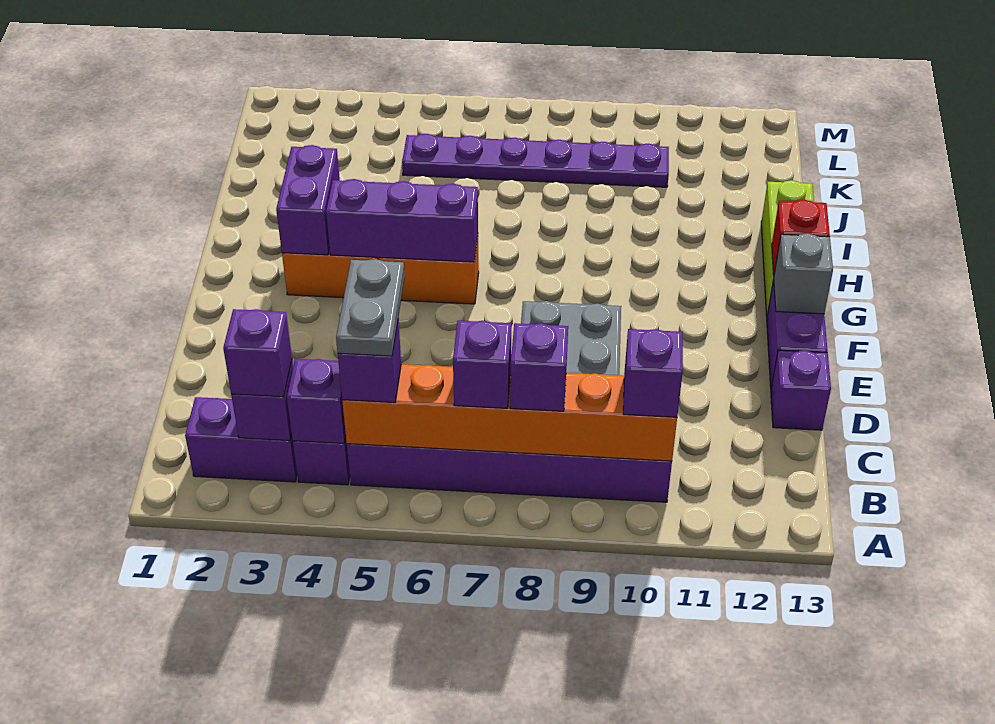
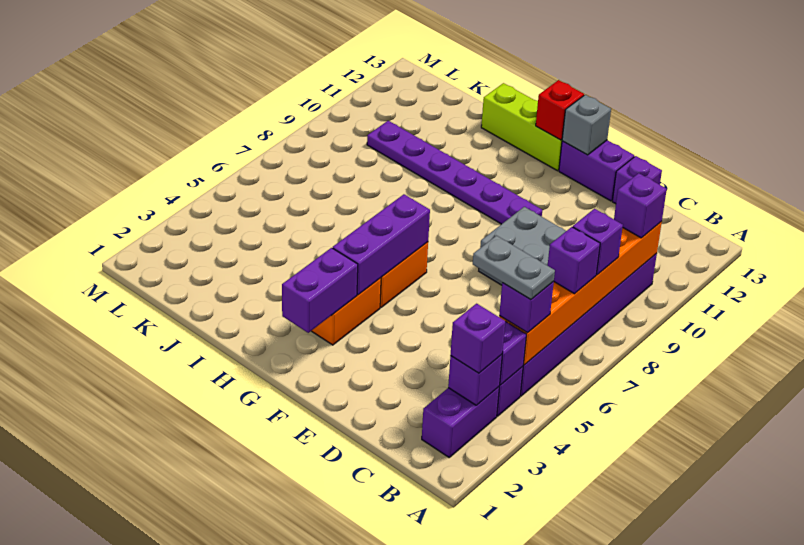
purple 1x2 brick [276,145,340,255] -> purple 1x2 brick turned to [282,248,358,333]
purple 1x6 plate [402,134,669,187] -> purple 1x6 plate turned to [367,121,542,224]

